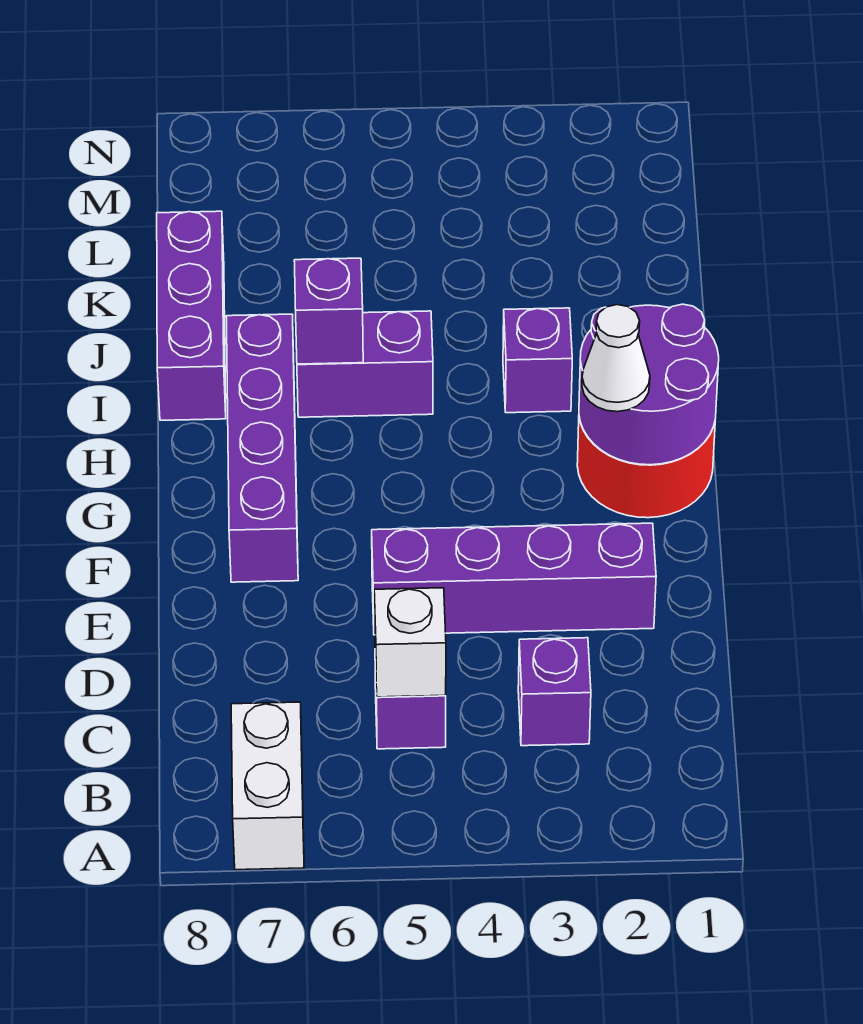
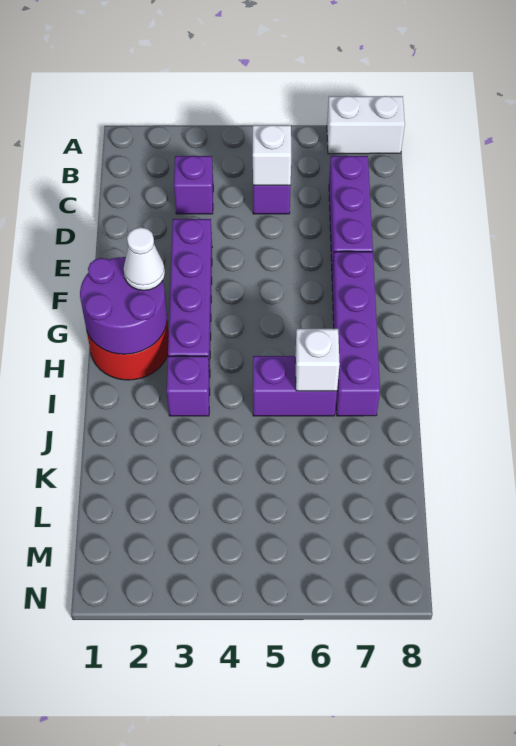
white 1x2 brick [231,702,304,870] -> white 1x2 brick turned to [327,96,405,154]
purple 1x4 brick [372,523,656,635] -> purple 1x4 brick turned to [168,219,212,377]
purple 1x1 brick [294,258,363,364] -> white 1x1 brick [295,329,340,391]
purple 1x3 brick [157,211,226,420] -> purple 1x3 brick moved to [329,156,373,274]

